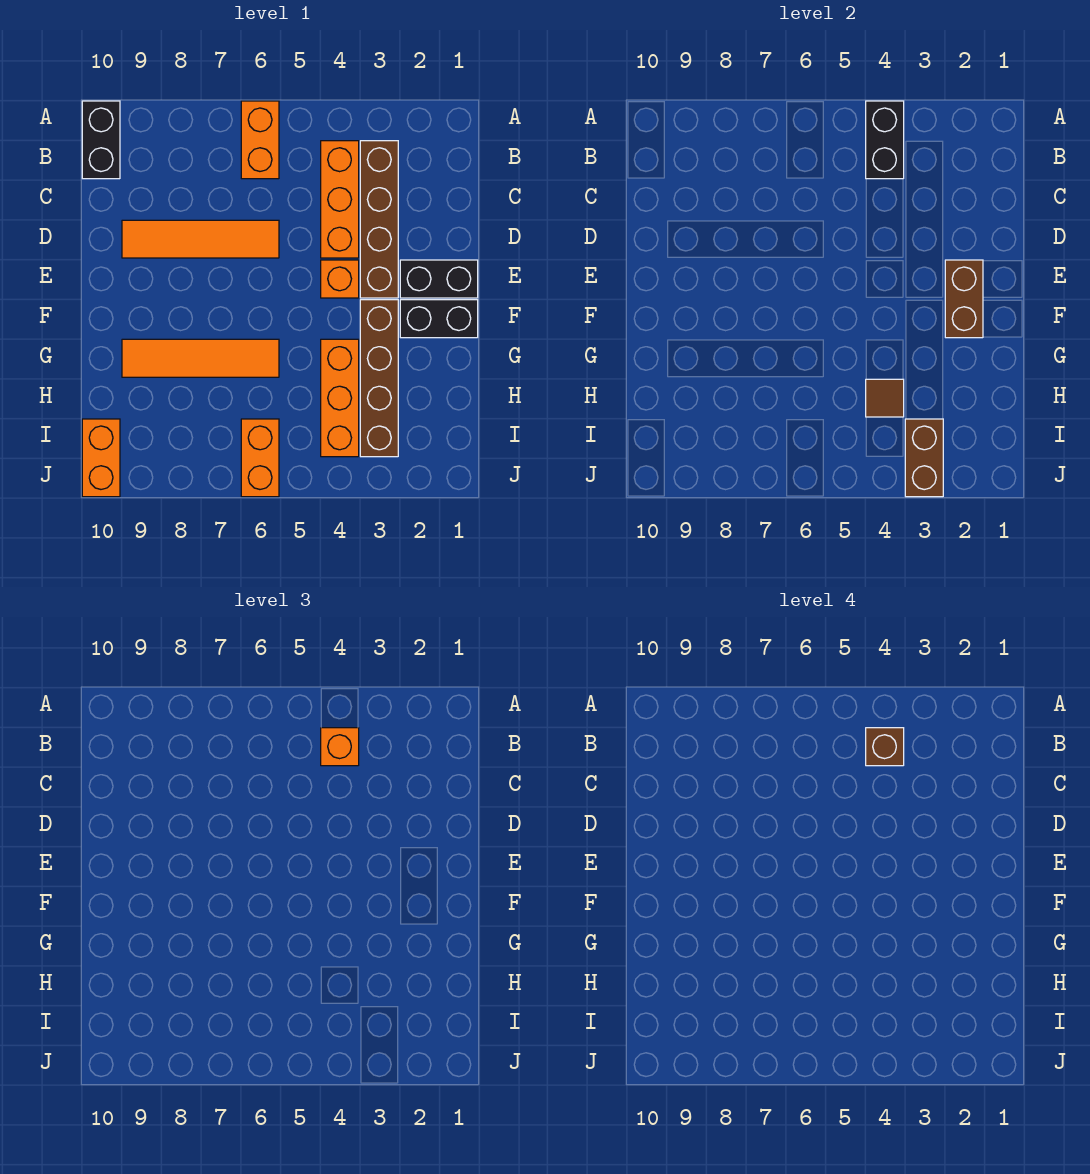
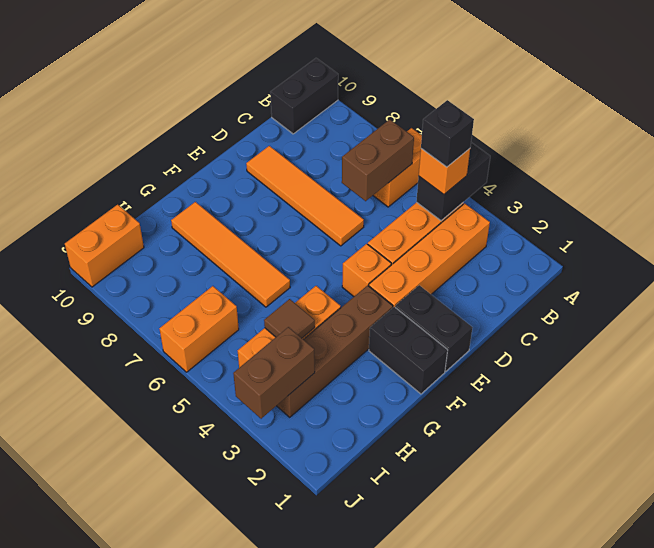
brown 1x4 brick [360,141,398,298] -> orange 1x4 brick [369,203,490,307]
brown 1x1 brick [866,728,904,766] -> black 1x1 brick [421,100,474,167]
brown 1x2 brick [945,260,983,338] -> brown 1x2 brick moved to [342,119,414,201]

